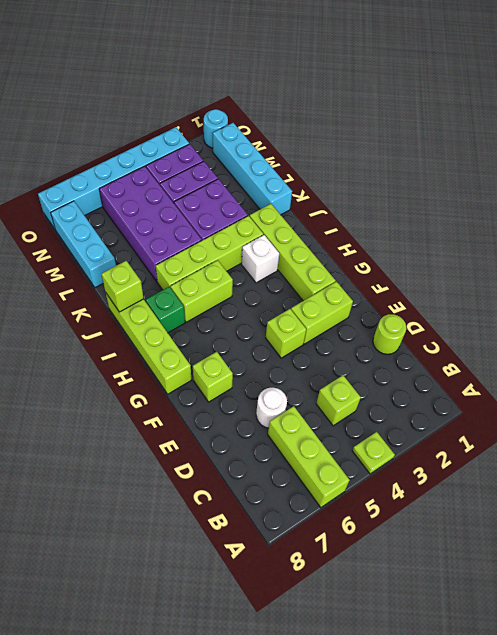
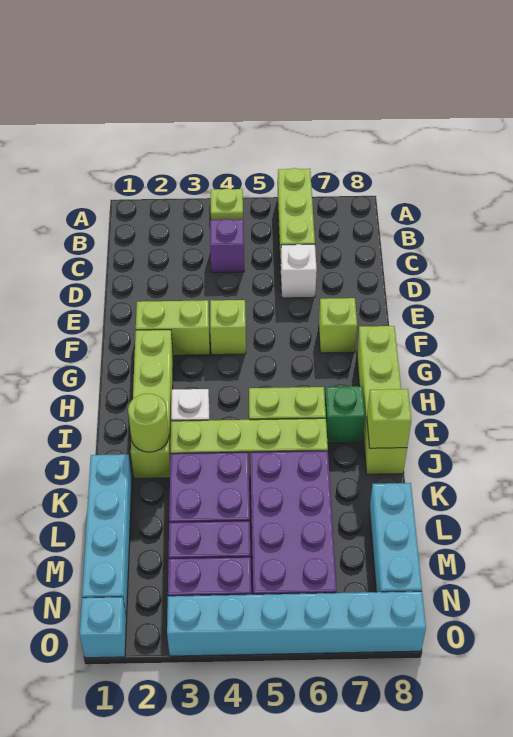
lime 1x1 brick [316,375,361,426] -> purple 1x1 brick [210,219,244,273]
lime 1x1 round brick [373,314,406,354] -> lime 1x1 round brick moved to [128,394,169,452]
white 1x1 round brick [256,388,287,428] -> white 1x1 brick [281,244,317,298]
cyan 1x1 round brick [204,109,228,148] -> cyan 1x1 brick [80,597,127,658]

